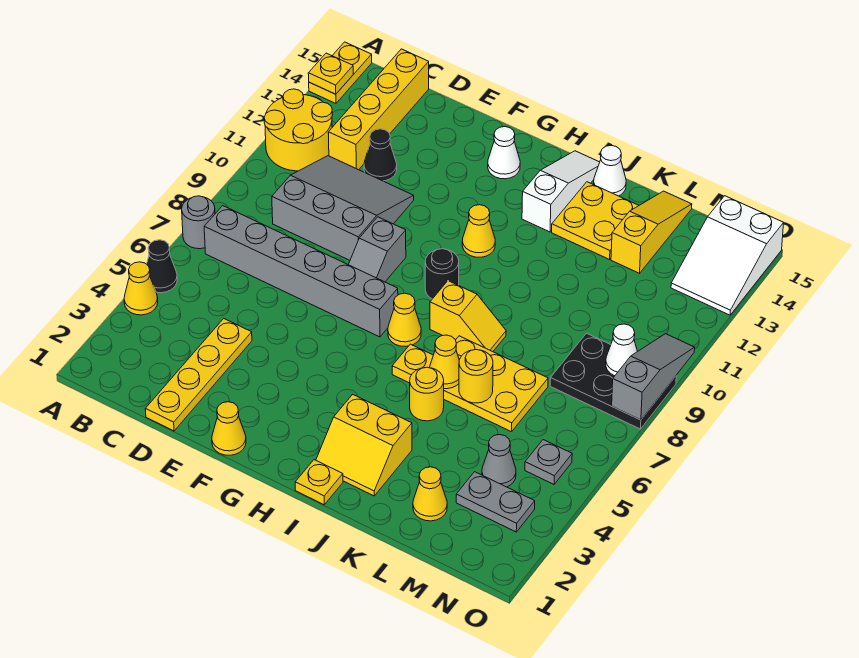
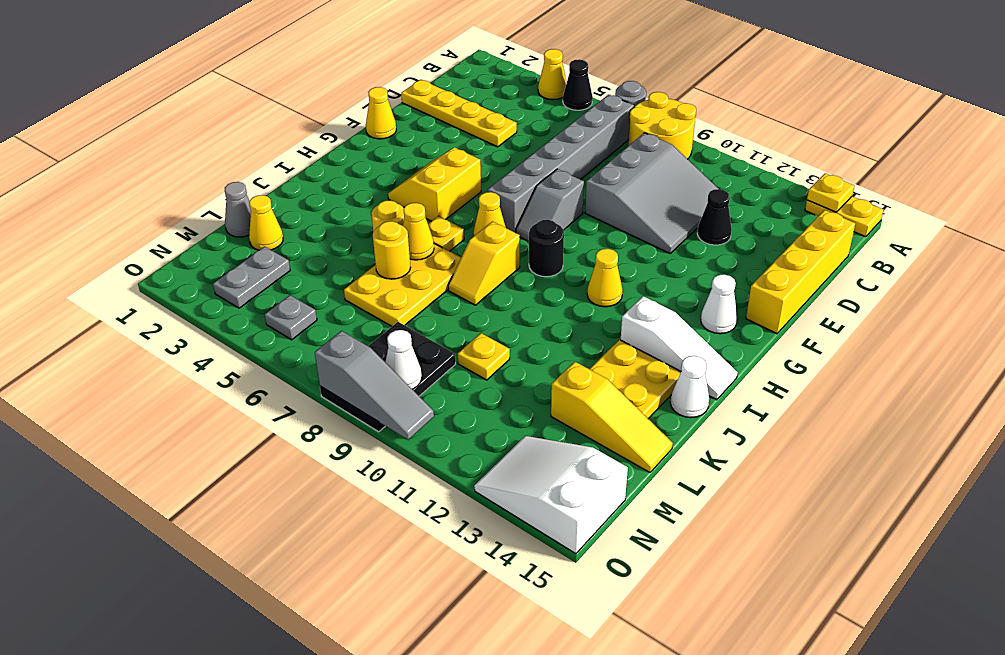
yellow 2x2 round brick [264,89,333,171] -> yellow 2x2 round brick moved to [628,92,696,159]
yellow 1x4 brick [328,49,429,170] -> yellow 1x4 brick turned to [746,210,855,334]
grey 1x2 slope [348,217,406,282] -> grey 1x2 slope turned to [516,169,584,241]
yellow 1x1 plate [295,460,343,505] -> yellow 1x1 plate moved to [458,333,510,380]
yellow 2x2 slope [316,394,412,496] -> yellow 2x2 slope moved to [388,148,481,221]
grey 1x1 cone [482,435,516,487] -> grey 1x1 cone moved to [225,182,251,237]

